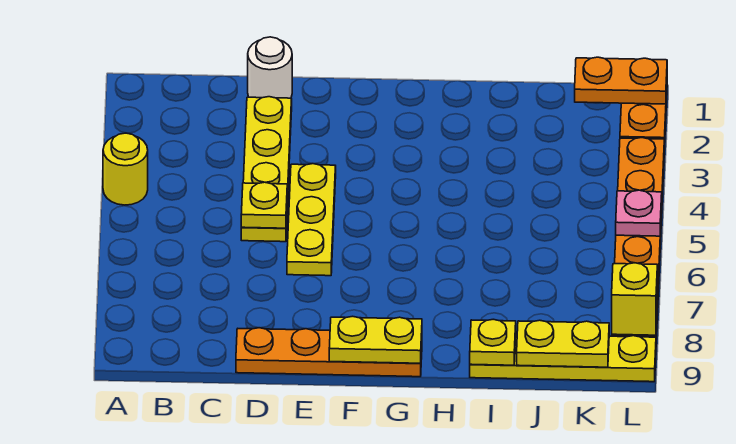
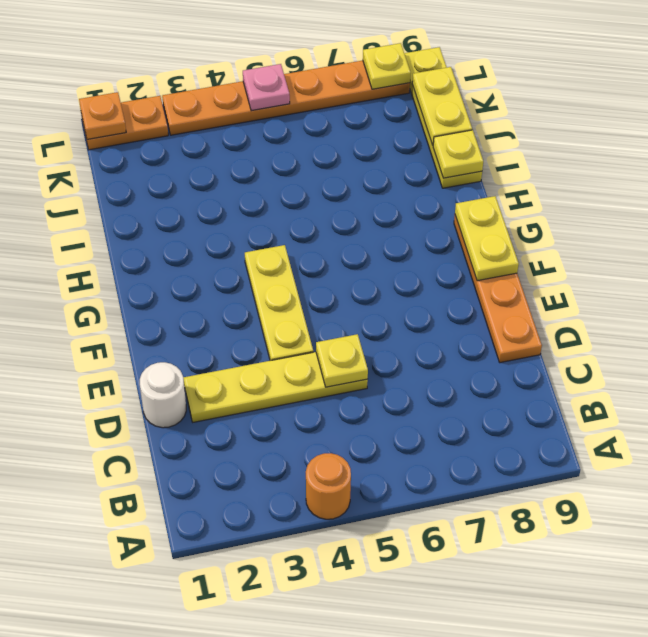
yellow 1x1 round brick [103,133,148,205] -> orange 1x1 round brick [306,453,351,519]
yellow 1x3 plate [287,164,336,276] -> yellow 1x3 plate turned to [245,245,313,361]
orange 1x2 plate [575,57,667,104] -> orange 1x1 plate [79,92,126,139]
yellow 1x1 brick [612,263,657,335] -> yellow 1x1 plate [363,43,411,89]

